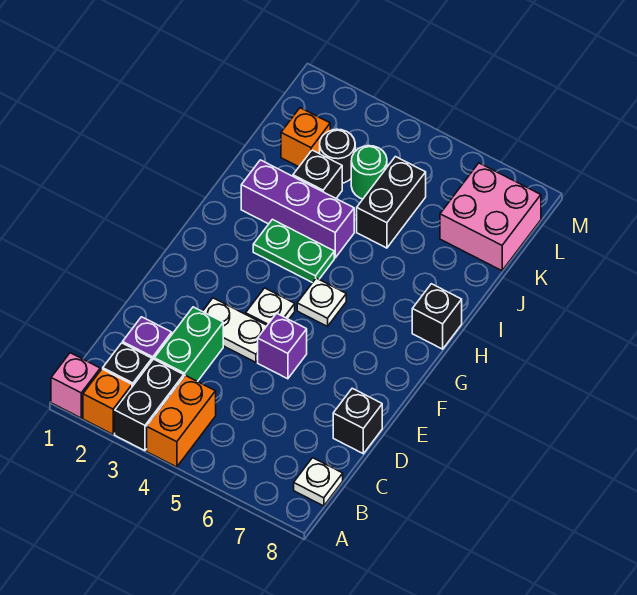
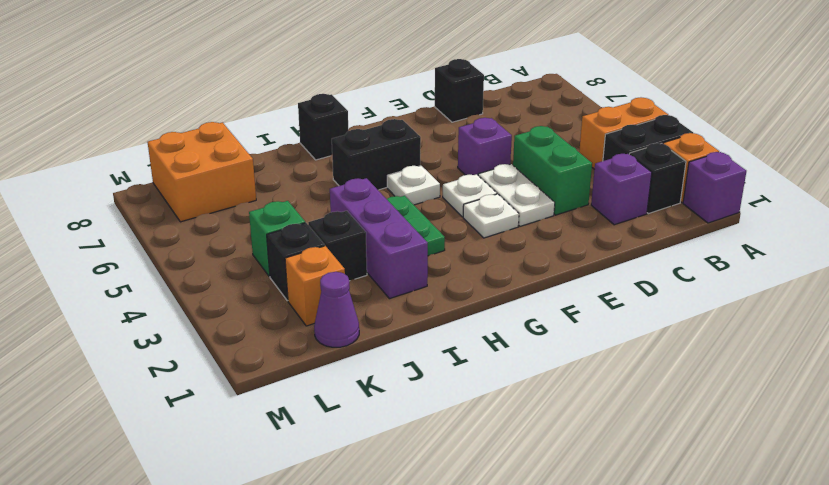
pink 1x1 brick [51,353,100,418] -> purple 1x1 brick [683,152,746,223]
white 1x1 plate [294,458,343,506] -> white 1x1 plate moved to [463,194,519,238]
green 1x2 brick [154,307,223,382] -> green 1x2 brick turned to [513,126,592,215]
black 1x2 brick [357,157,426,248] -> black 1x2 brick moved to [332,119,421,190]
none -> purple 1x1 cone [314,272,359,347]
black 1x1 round brick [320,129,355,183] -> black 1x1 brick [267,223,325,301]
green 1x1 round brick [351,146,387,199] -> green 1x1 brick [249,201,305,277]
pink 2x2 brick [440,163,541,271] -> orange 2x2 brick [148,122,256,222]

